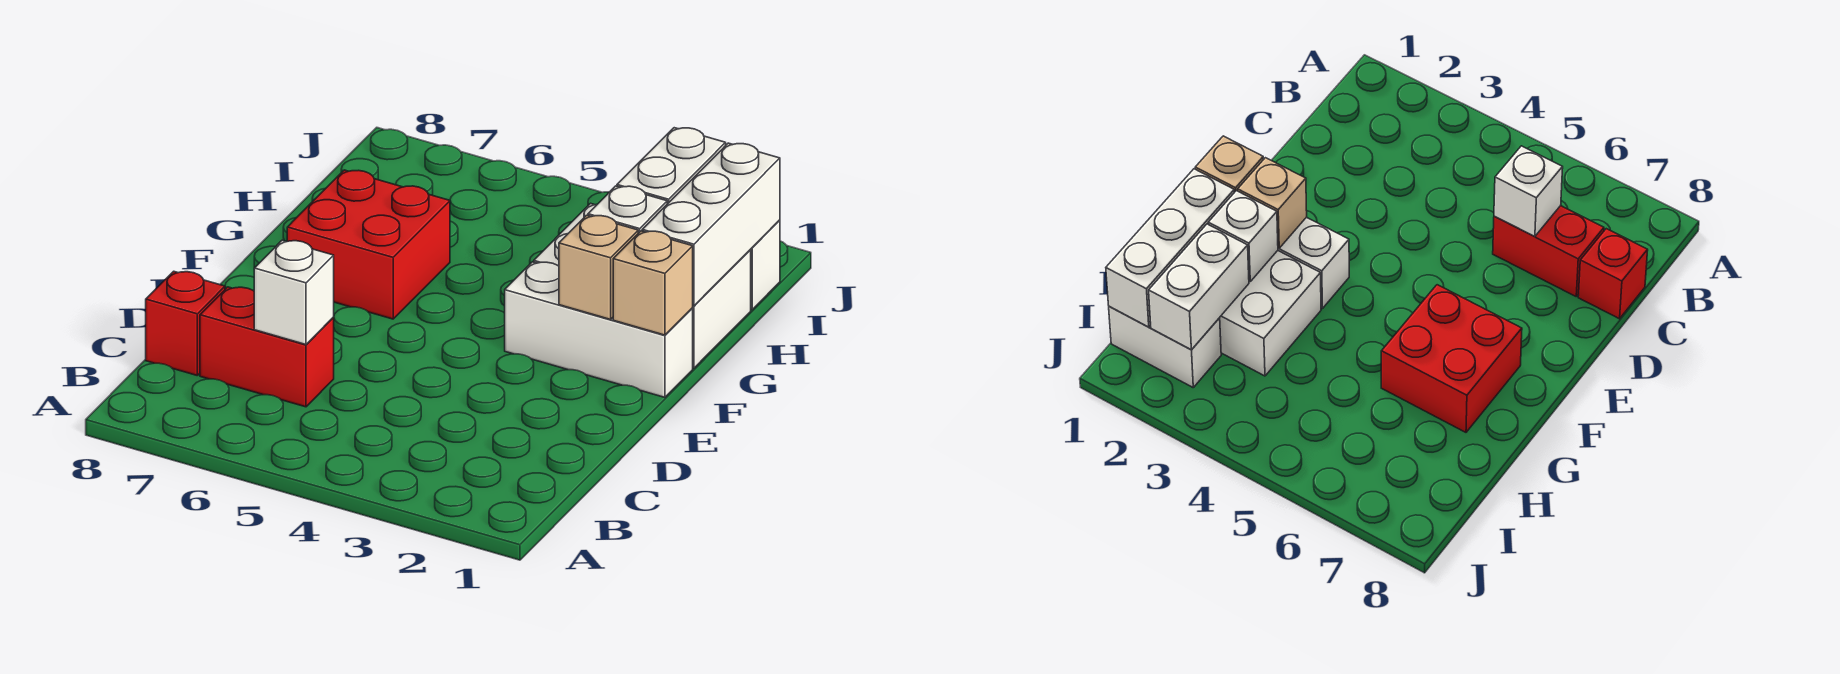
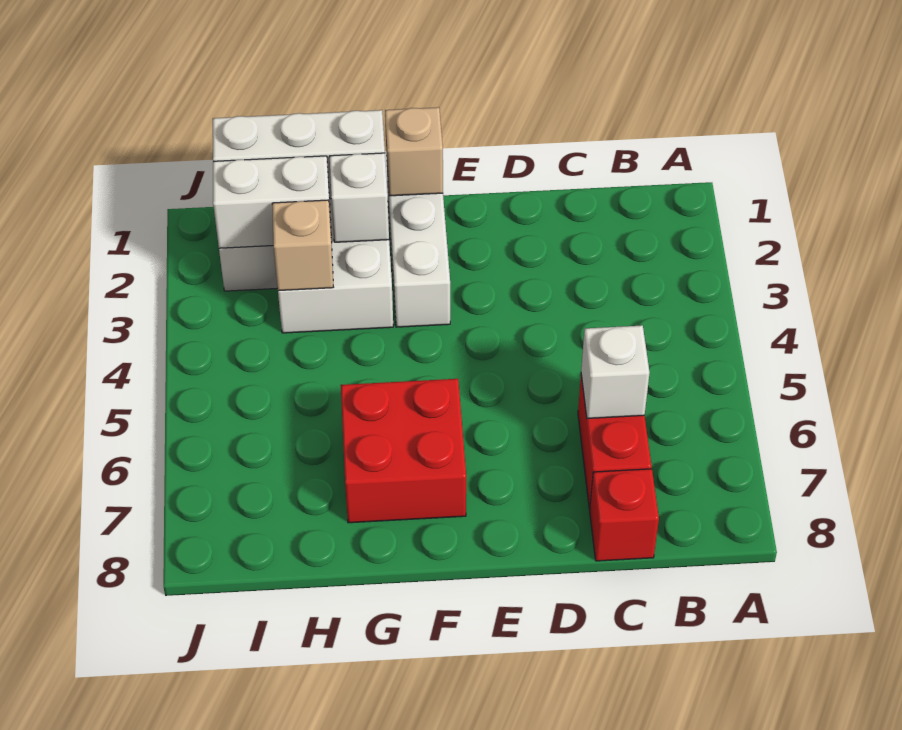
tan 1x1 brick [559,215,638,319] -> tan 1x1 brick moved to [272,200,333,291]

